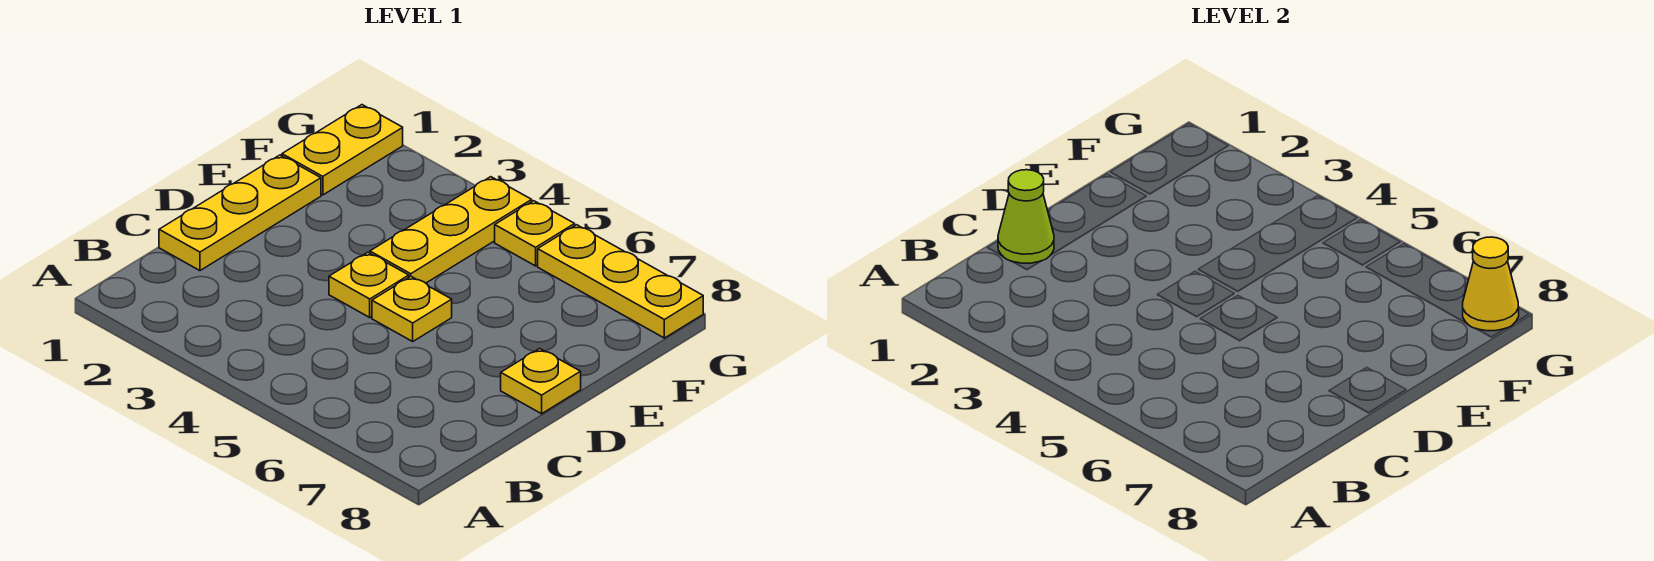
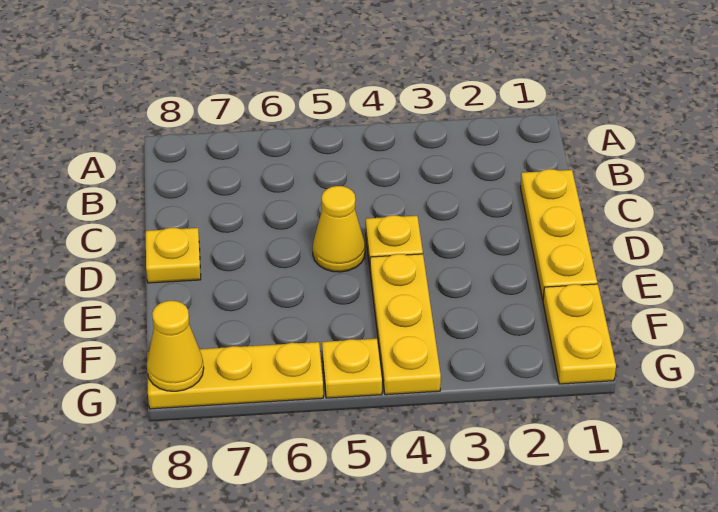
lime 1x1 cone [998,170,1054,263] -> none
yellow 1x1 plate [372,276,452,341] -> yellow 1x1 cone [313,186,365,272]

